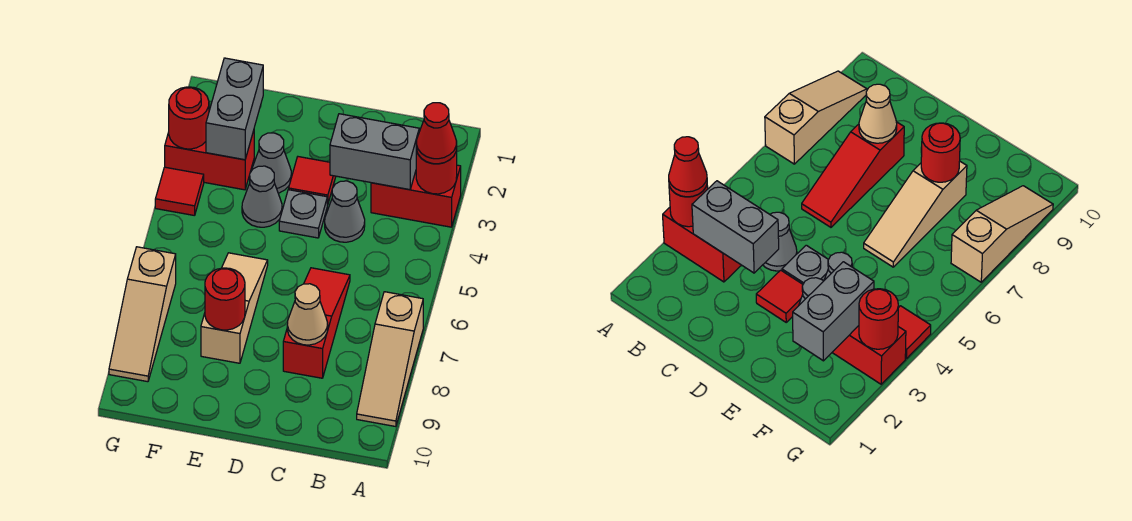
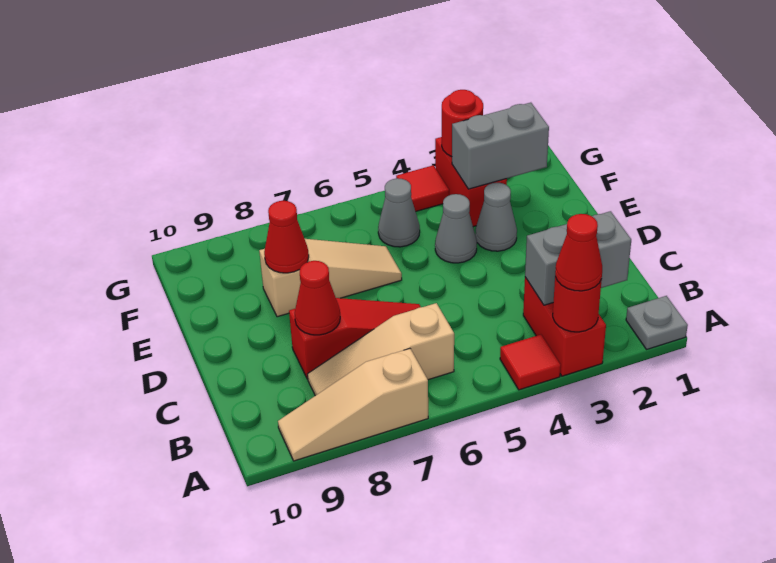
grey 1x2 brick [330,114,419,190] -> grey 1x2 brick turned to [525,211,631,305]
grey 1x1 cone [325,181,365,242] -> grey 1x1 cone moved to [378,178,420,247]
tan 1x1 cone [287,284,328,345] -> red 1x1 cone [295,261,340,335]
red 1x1 tile [289,157,336,205] -> red 1x1 tile moved to [500,335,561,390]
grey 1x1 plate [279,190,327,238] -> grey 1x1 plate moved to [626,296,688,349]
red 1x1 round brick [205,268,245,330] -> red 1x1 cone [264,201,309,273]
tan 1x3 slope [109,247,176,382] -> tan 1x3 slope moved to [308,303,454,396]

